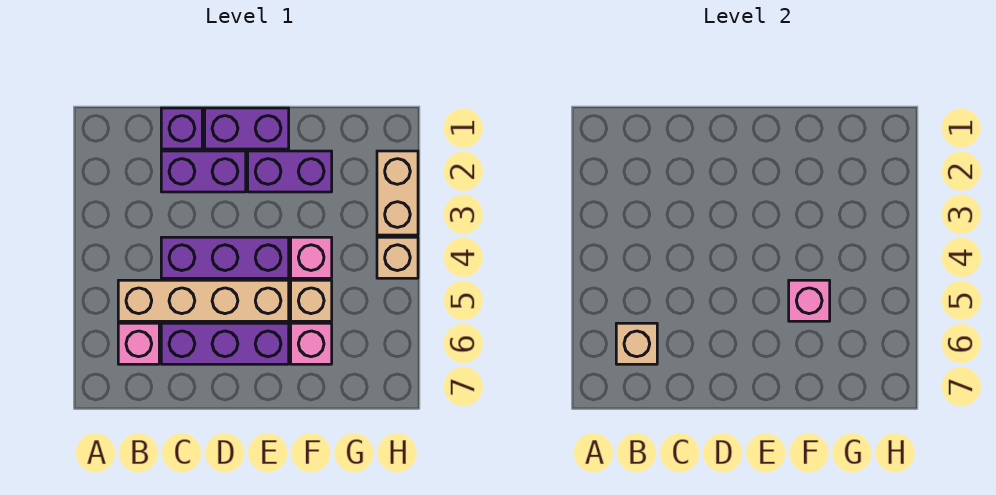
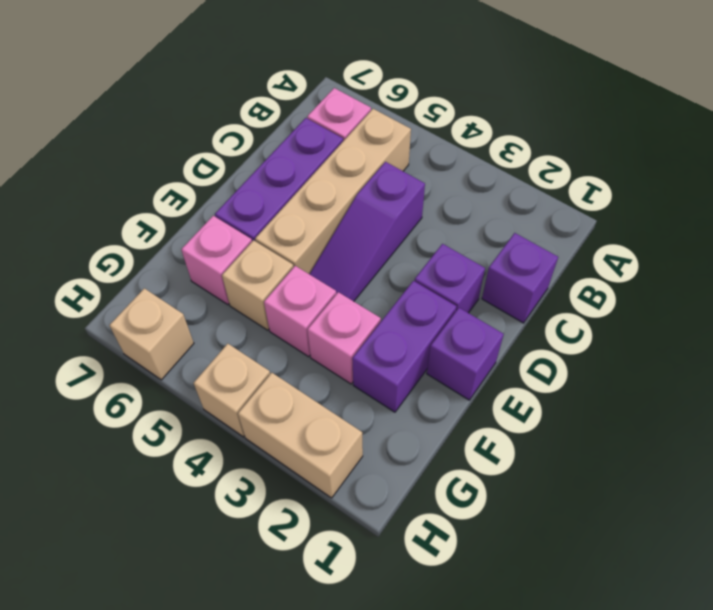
tan 1x1 brick [616,323,657,364] -> tan 1x1 brick moved to [109,288,194,380]
purple 1x2 brick [161,151,246,192] -> purple 1x1 brick [415,244,485,313]
purple 1x3 brick [161,237,289,278] -> purple 1x3 slope [310,162,425,301]
purple 1x2 brick [205,108,289,149] -> purple 1x1 brick [427,308,504,400]
pink 1x1 brick [789,280,830,321] -> pink 1x1 brick moved to [307,292,381,384]

